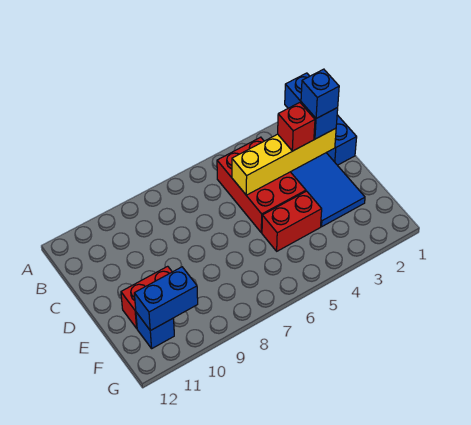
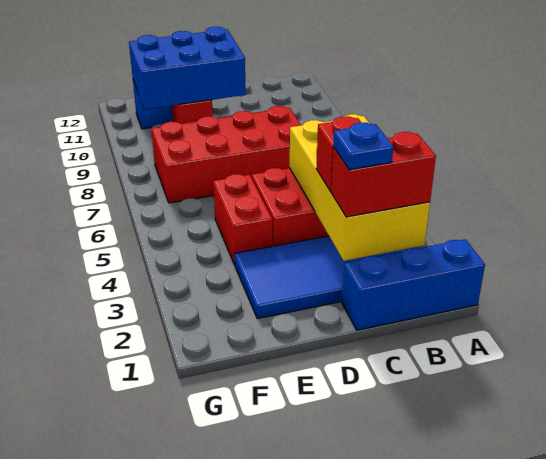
blue 1x2 brick [285,73,338,139] -> red 1x2 brick [331,132,436,217]
yellow 1x4 brick [232,128,336,195] -> yellow 2x4 brick [290,114,430,261]
blue 1x1 brick [301,69,339,118] -> blue 1x1 plate [333,123,393,170]
none -> red 2x4 brick [151,106,301,203]
blue 1x2 brick [134,267,198,331] -> blue 2x3 brick [129,27,246,109]

